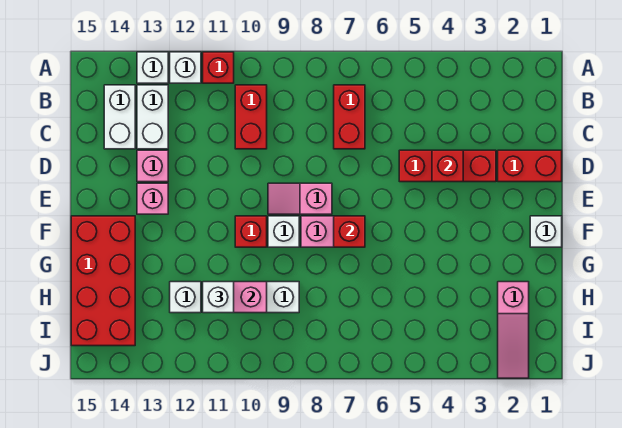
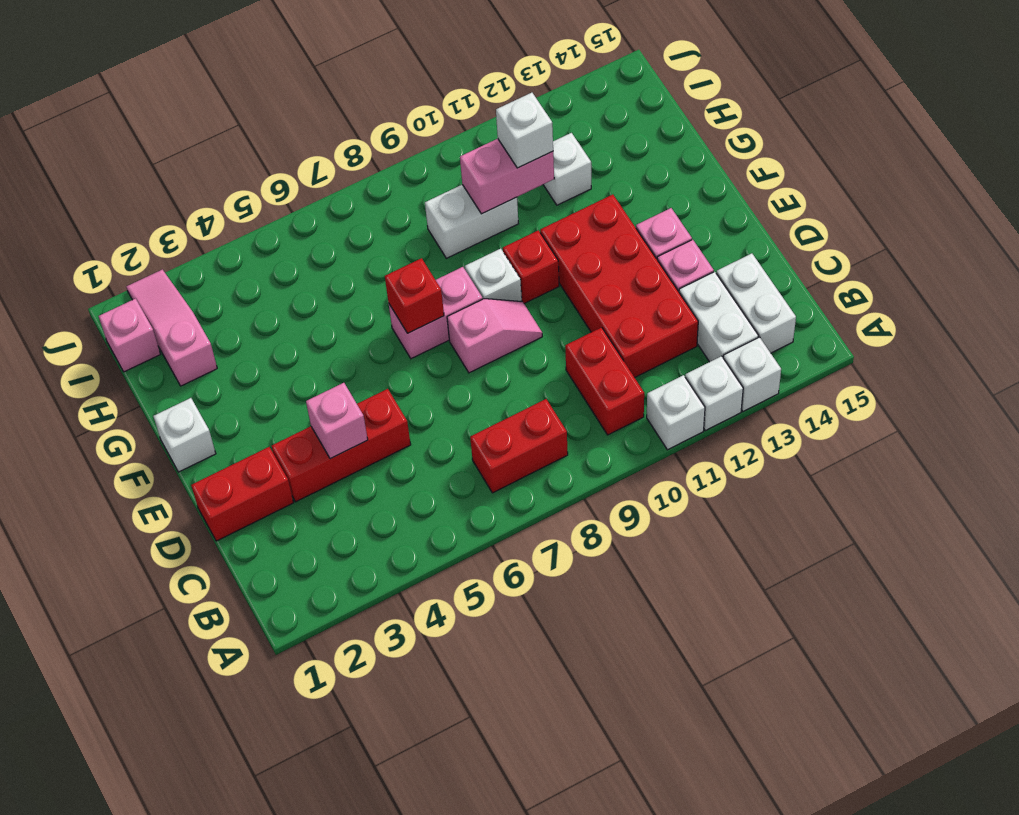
red 1x1 brick [203,52,234,83] -> white 1x1 brick [647,375,705,450]
red 1x2 brick [334,85,365,149] -> red 1x2 brick turned to [470,399,568,493]
red 1x1 brick [432,150,463,182] -> pink 1x1 brick [306,383,368,459]
red 2x4 brick [71,216,135,346] -> red 2x4 brick moved to [540,195,698,378]
none -> pink 1x1 brick [99,299,160,372]

